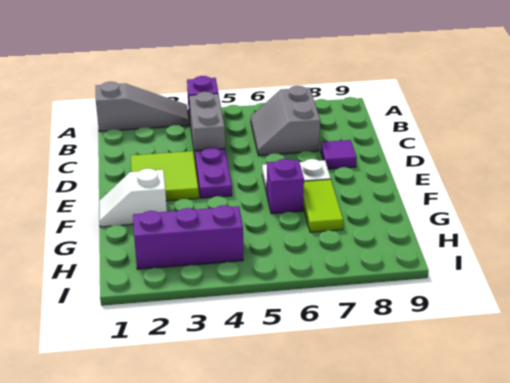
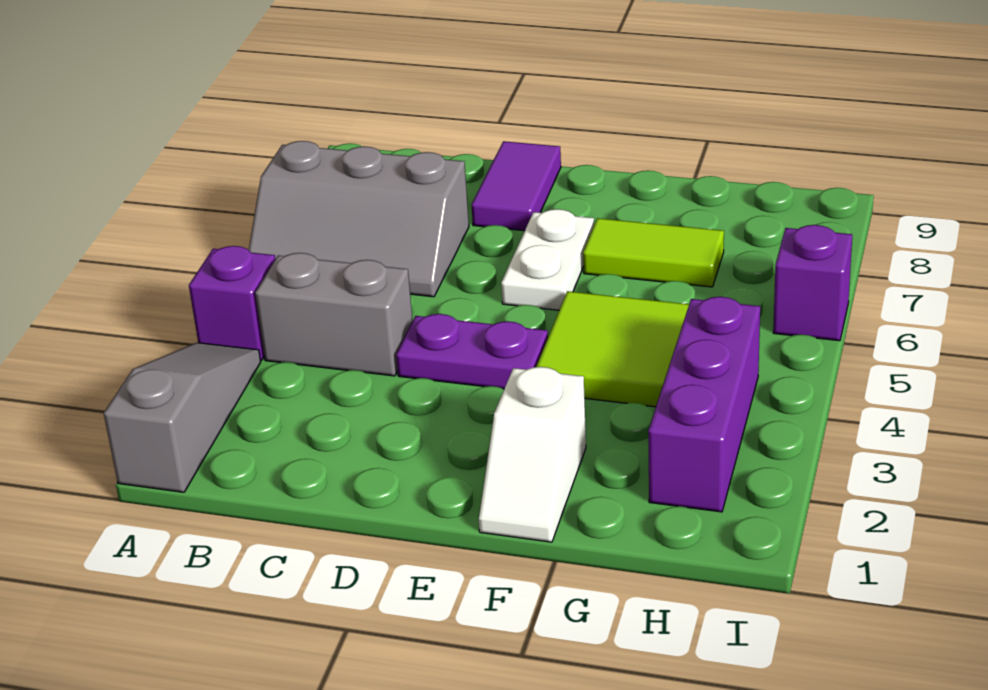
grey 2x2 slope [251,86,320,156] -> grey 2x3 slope [249,141,469,297]
lime 2x2 tile [131,151,199,201] -> lime 2x2 tile moved to [536,291,689,407]
purple 1x1 tile [321,140,357,169] -> purple 1x2 tile [471,141,561,231]
purple 1x1 brick [267,159,304,214] -> purple 1x1 brick moved to [773,225,852,341]

